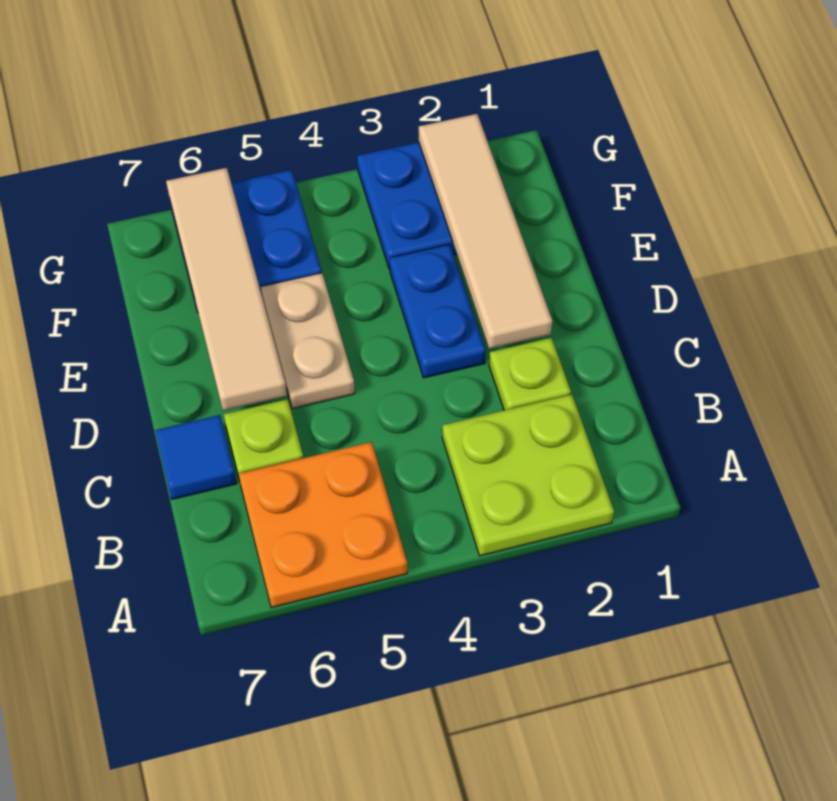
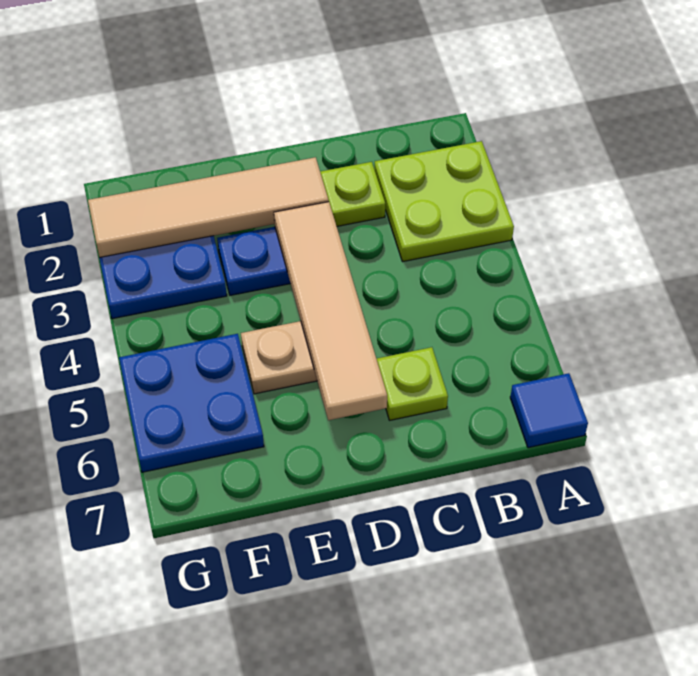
orange 2x2 plate [239,442,407,607] -> none
blue 1x1 tile [155,415,237,499] -> blue 1x1 tile moved to [510,373,588,448]
tan 1x4 tile [166,168,287,411] -> tan 1x4 tile turned to [274,202,387,420]

